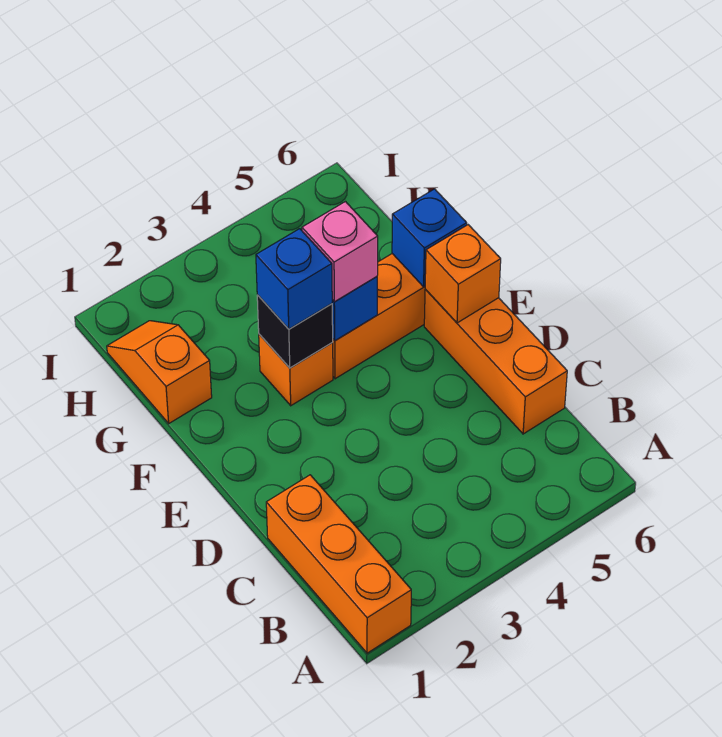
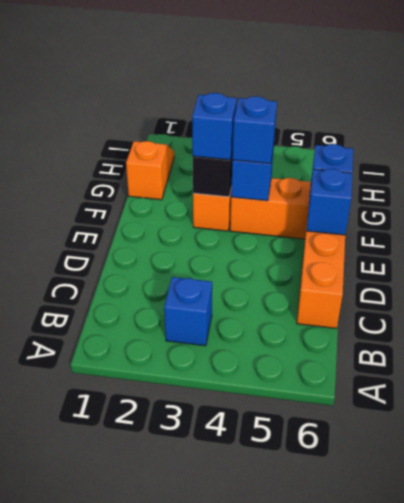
orange 1x3 brick [266,475,411,653] -> none
none -> blue 1x1 brick [164,277,212,346]
orange 1x1 brick [425,225,501,323] -> blue 1x1 brick [307,169,352,235]
pink 1x1 brick [302,202,378,302] -> blue 1x1 brick [232,96,277,164]

